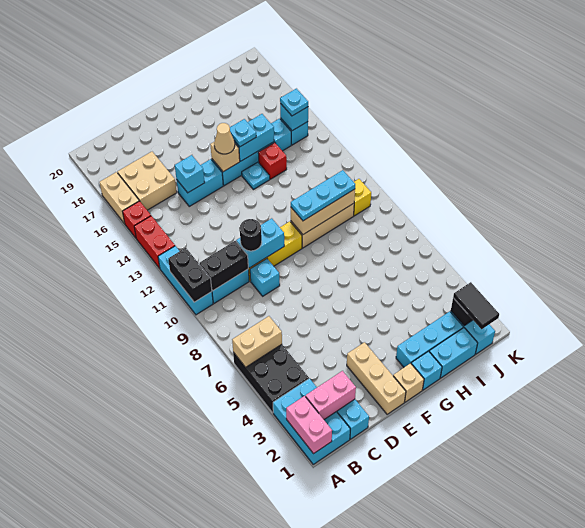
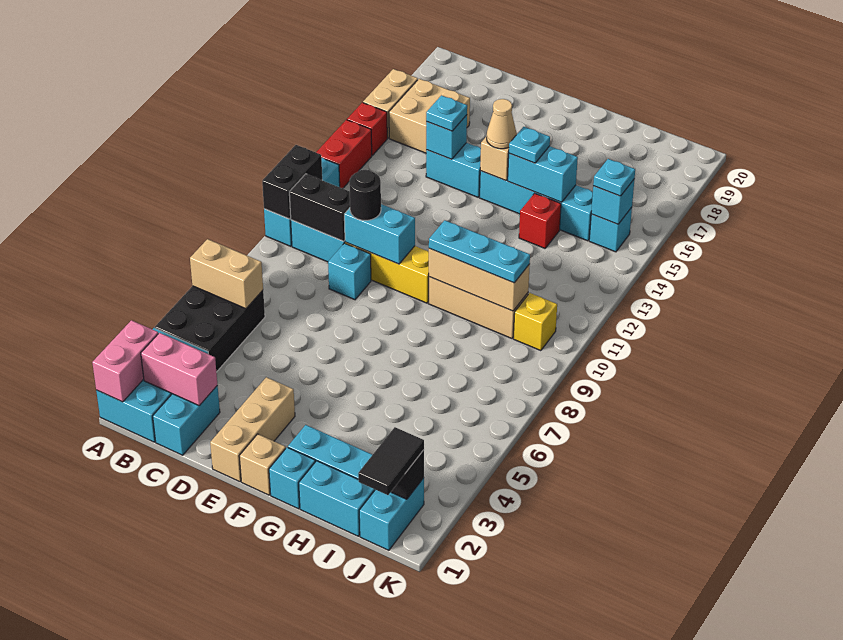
cyan 1x1 plate [242,162,270,190] -> cyan 1x1 plate moved to [426,95,467,131]

